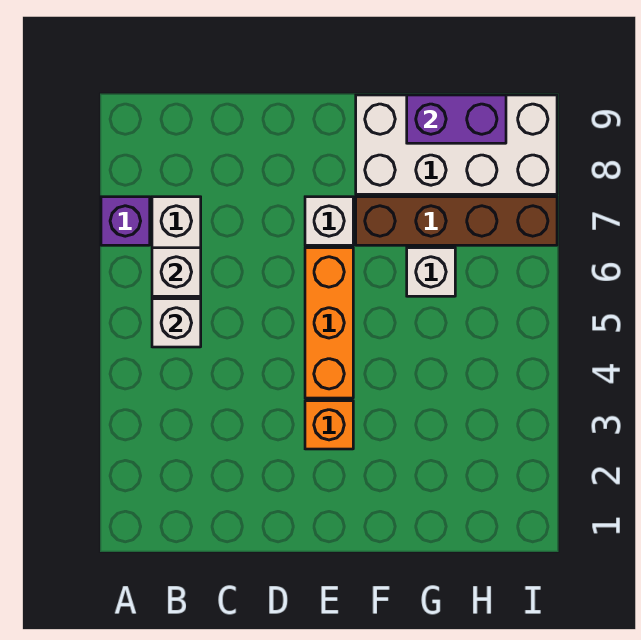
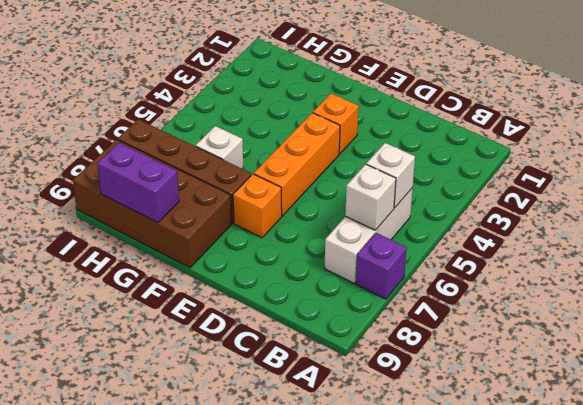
white 1x1 brick [305,197,353,245] -> orange 1x1 brick [233,174,282,238]
white 2x4 brick [356,95,557,194] -> brown 2x4 brick [73,139,232,268]

